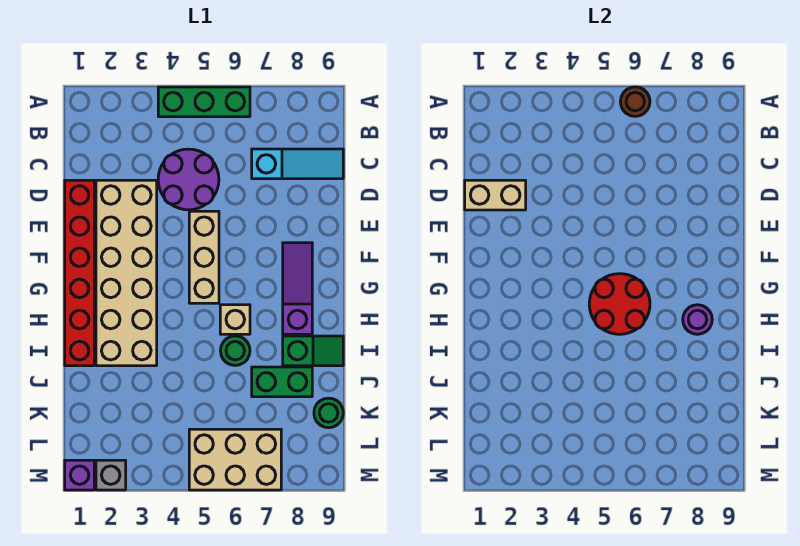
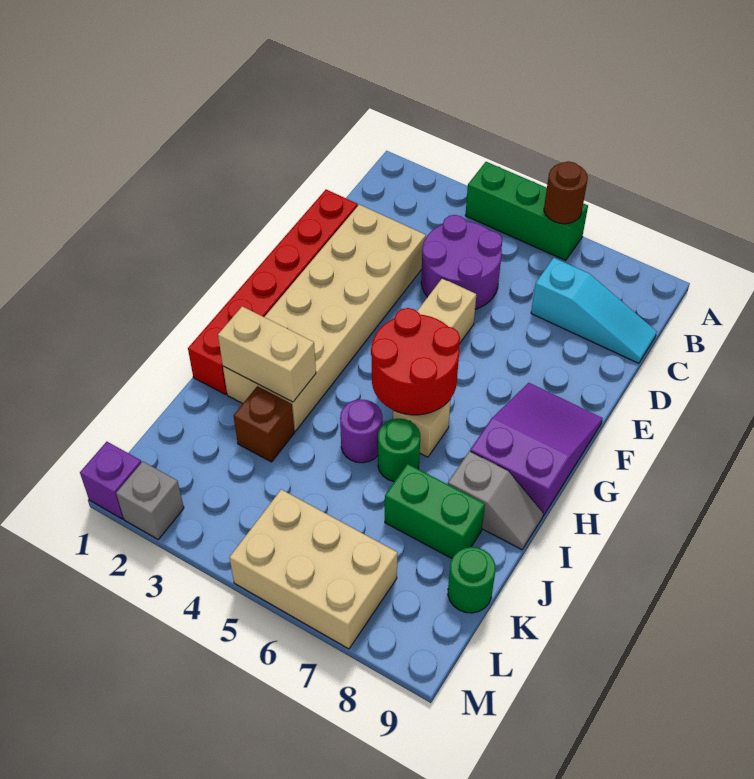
tan 1x2 brick [465,180,526,210] -> tan 1x2 brick moved to [218,306,316,402]
purple 1x3 slope [283,243,312,334] -> purple 2x3 slope [470,383,603,516]
purple 1x1 round brick [683,305,712,334] -> purple 1x1 round brick moved to [340,400,382,463]
green 1x2 slope [283,336,343,366] -> grey 1x2 slope [448,451,543,550]
none -> brown 1x1 brick [234,386,295,462]

